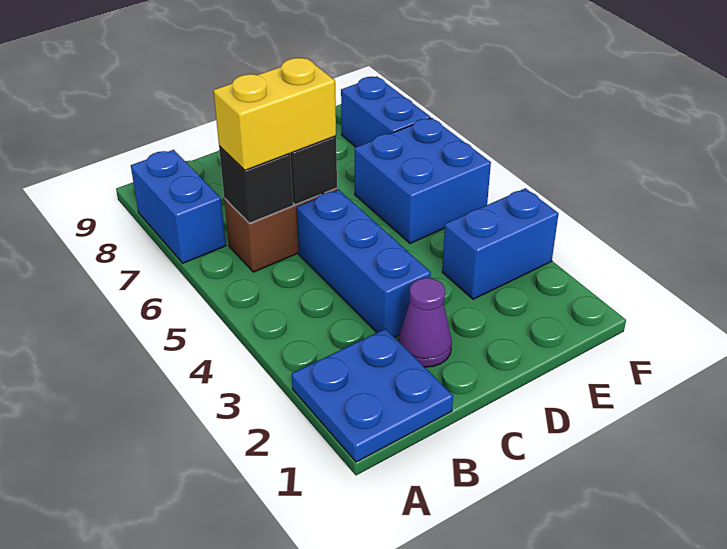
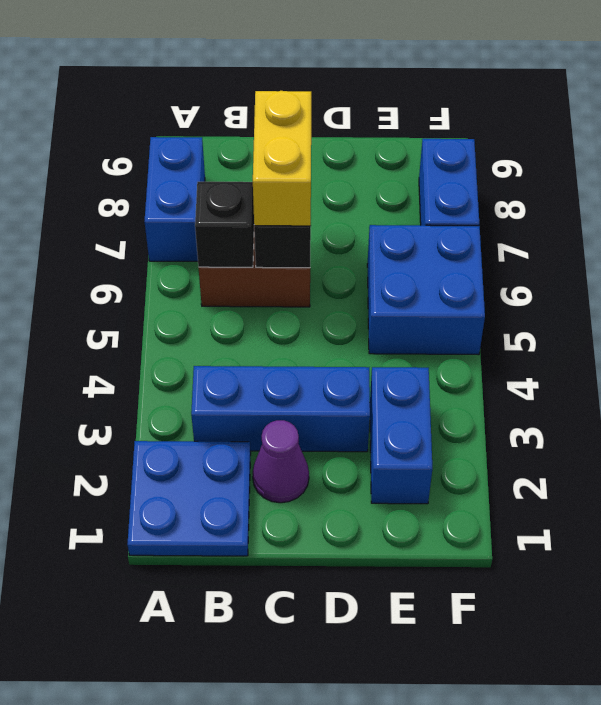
yellow 1x2 brick [213,58,336,170] -> yellow 1x2 brick turned to [253,91,311,226]
blue 1x3 brick [297,190,431,338] -> blue 1x3 brick turned to [191,366,370,452]
blue 1x2 brick [442,188,558,299] -> blue 1x2 brick turned to [370,367,432,504]

